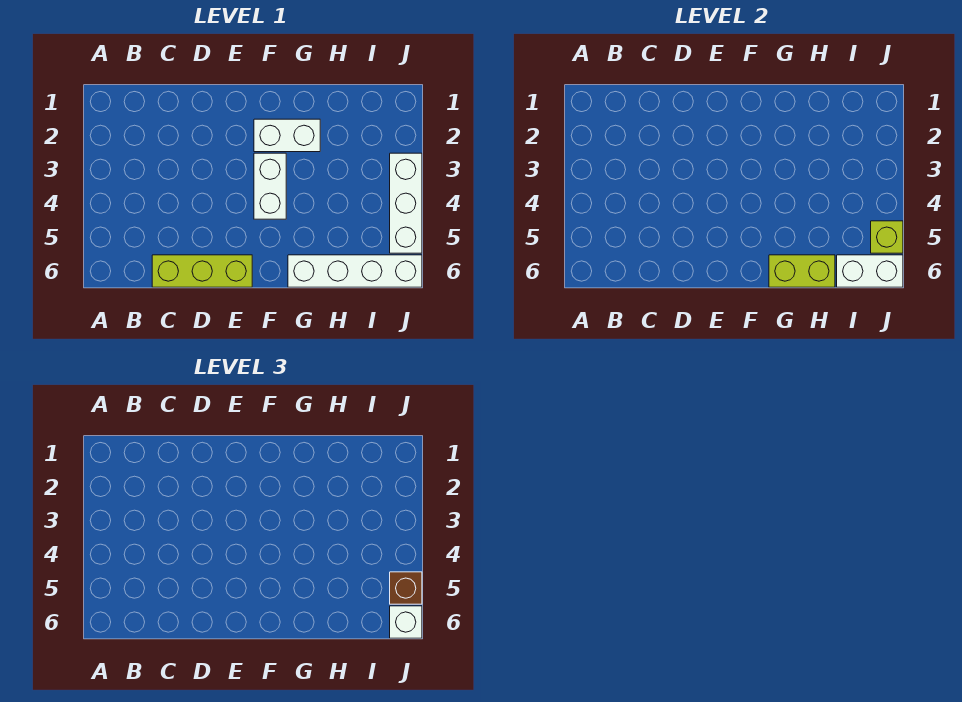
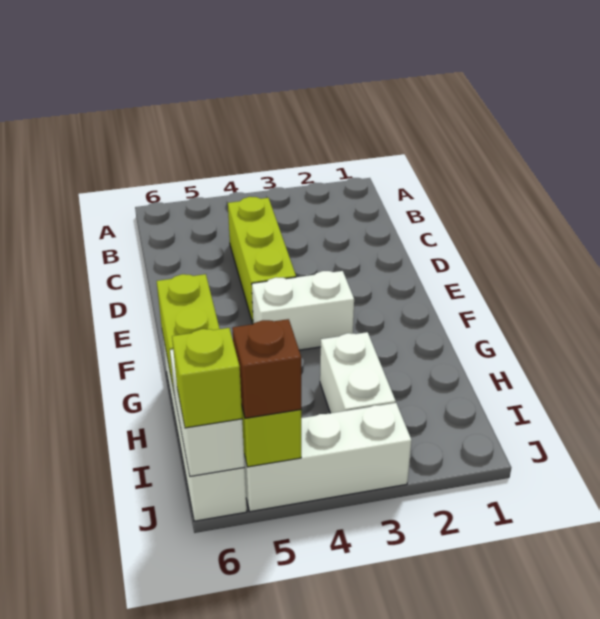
lime 1x3 brick [152,255,252,287] -> lime 1x3 brick moved to [228,197,296,323]
white 1x2 brick [254,119,320,152] -> white 1x2 brick moved to [320,332,396,413]
white 1x1 brick [390,606,422,638] -> lime 1x1 brick [172,328,242,428]

